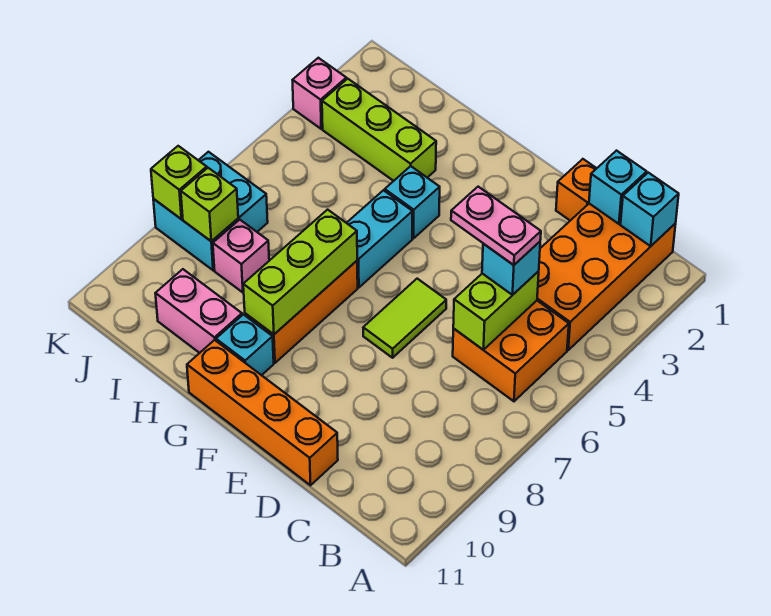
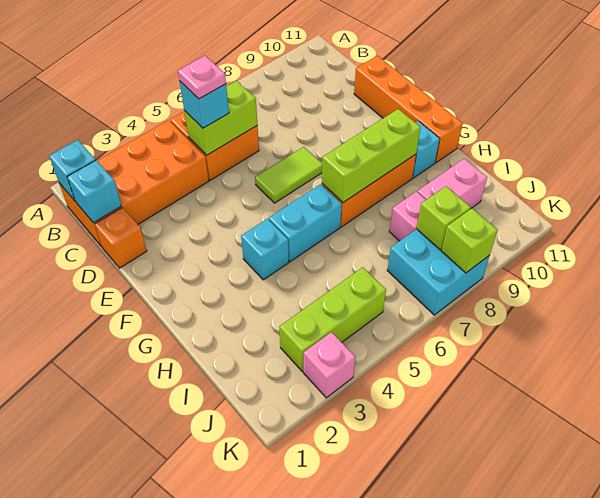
pink 1x2 plate [451,187,541,265] -> pink 1x1 plate [178,56,226,99]
lime 1x3 brick [322,79,436,181] -> lime 1x3 brick turned to [279,267,386,371]
pink 1x2 brick [155,269,242,353] -> pink 1x2 brick turned to [417,159,487,209]

